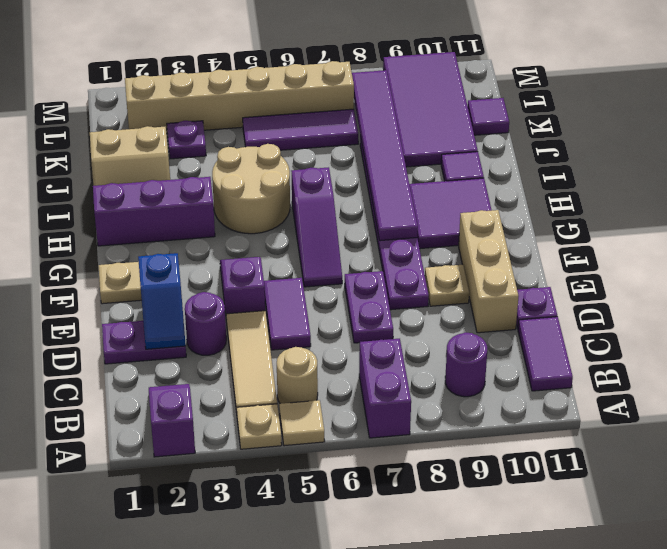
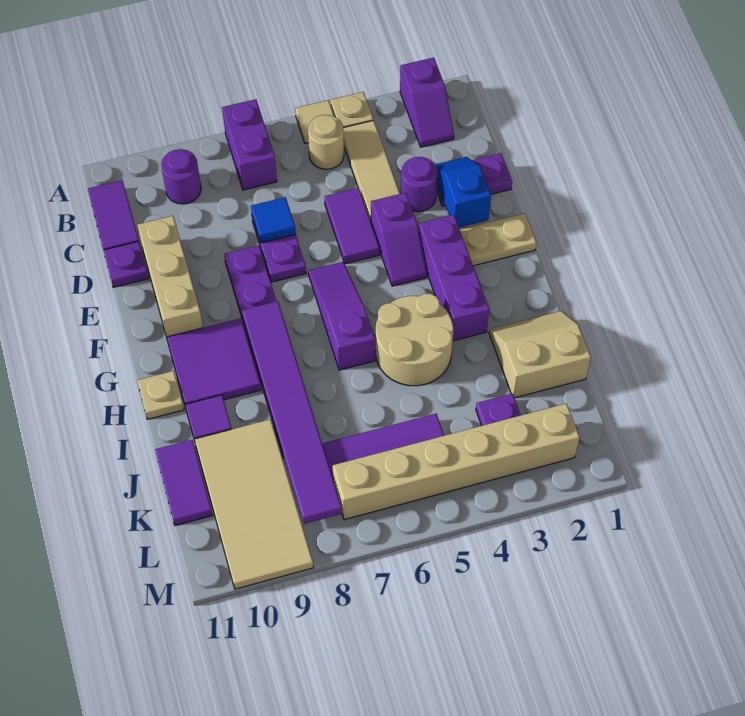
none -> blue 1x1 tile [251,197,296,243]
tan 1x1 plate [425,265,469,306] -> tan 1x1 plate moved to [137,371,184,419]
purple 1x3 brick [93,177,215,246] -> purple 1x3 brick turned to [418,215,489,341]
purple 2x4 tile [383,52,478,167] -> tan 2x4 tile [194,419,313,589]
purple 1x1 tile [468,98,509,135] -> purple 1x2 tile [155,440,212,526]

